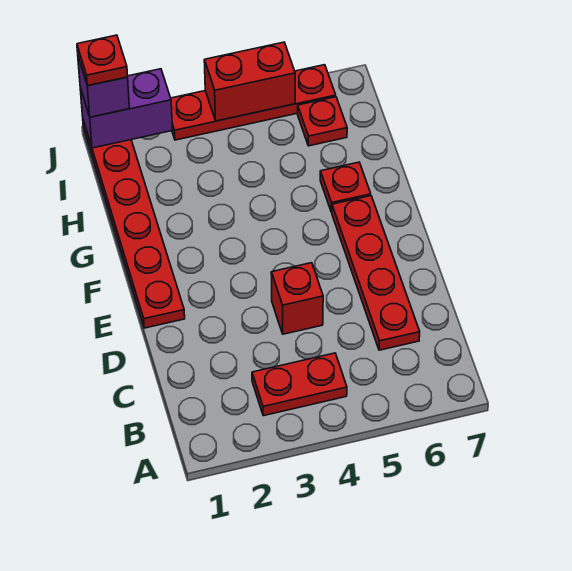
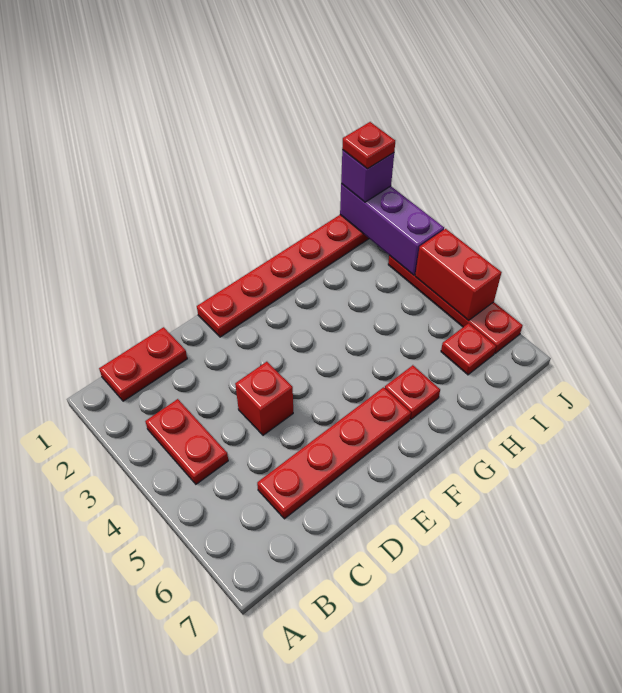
none -> red 1x2 plate [99,327,187,401]
purple 1x2 brick [80,69,172,148] -> purple 1x3 brick [340,184,444,275]

